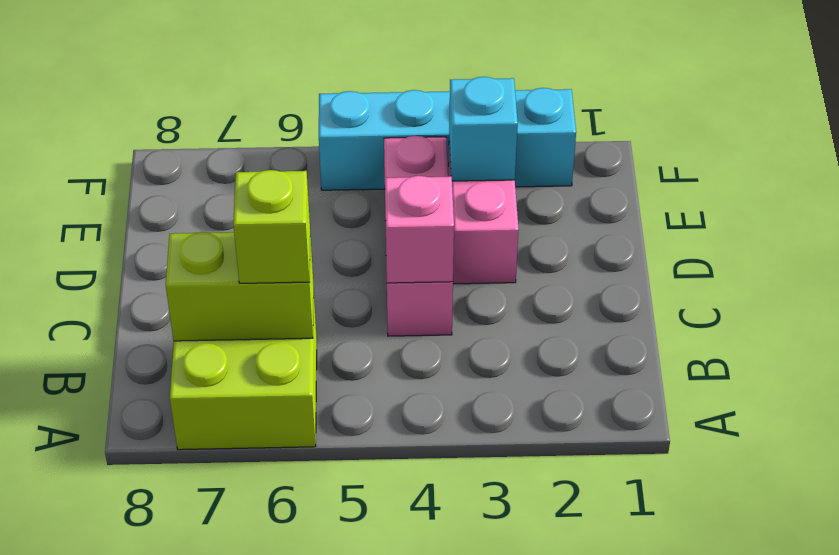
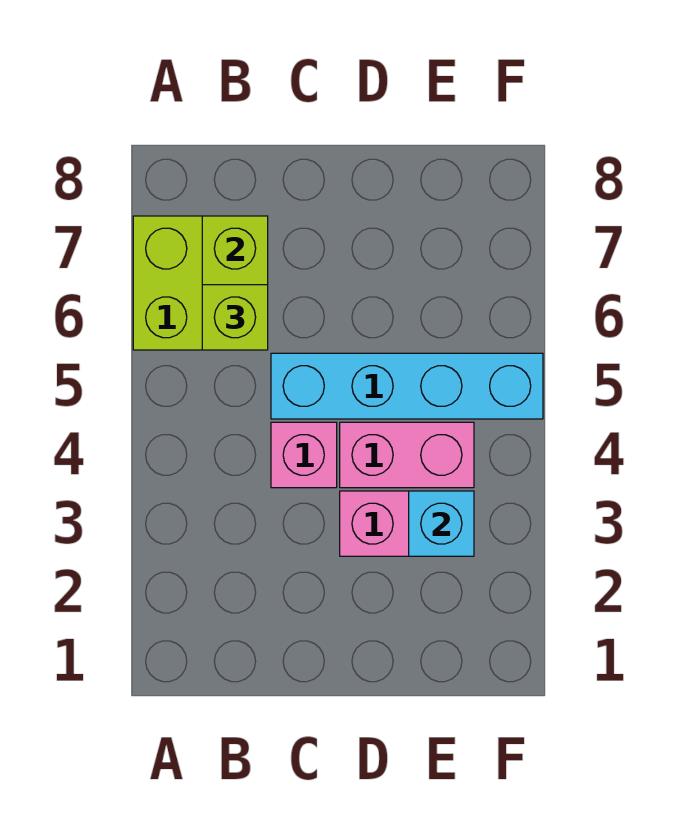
pink 1x1 brick [385,176,454,283] -> none
cyan 1x4 brick [319,88,576,190] -> cyan 1x4 brick turned to [271,353,543,419]

